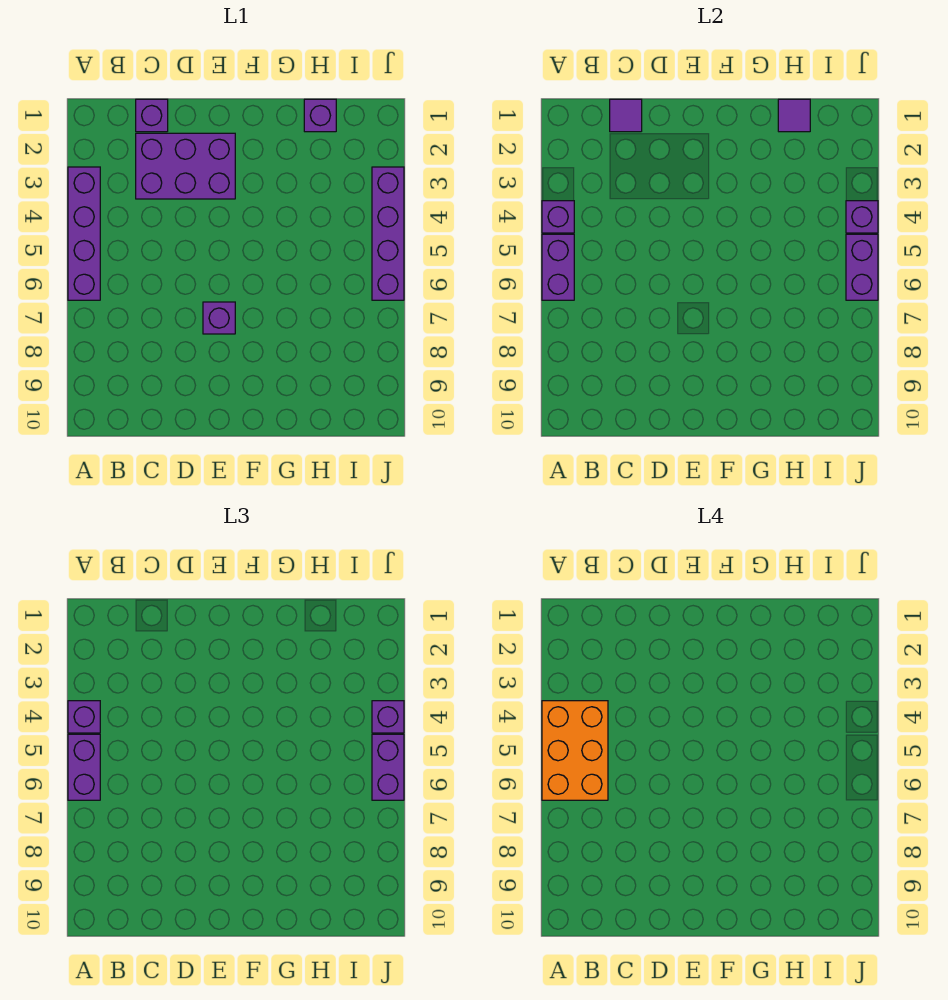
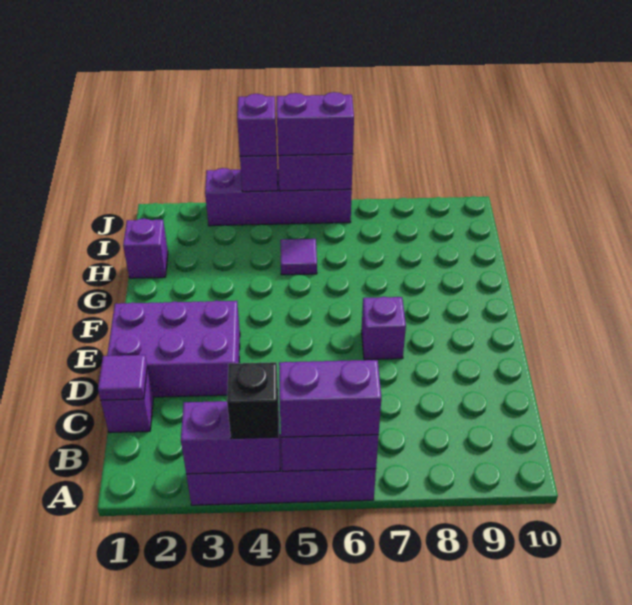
purple 1x1 brick [542,201,574,233] -> purple 1x2 brick [181,401,280,474]
purple 1x1 brick [68,701,100,733] -> black 1x1 brick [227,362,279,439]
orange 2x3 brick [542,701,608,800] -> none
purple 2x3 brick [136,133,235,199] -> purple 2x3 brick turned to [107,300,240,397]
purple 1x1 tile [778,99,810,132] -> purple 1x1 tile moved to [280,239,317,275]

